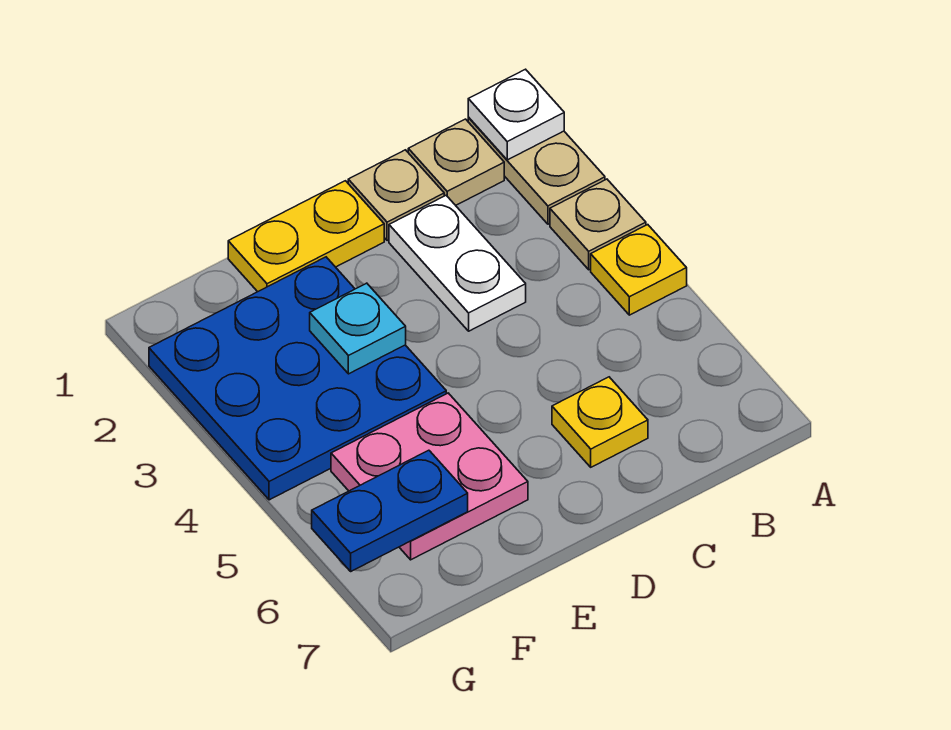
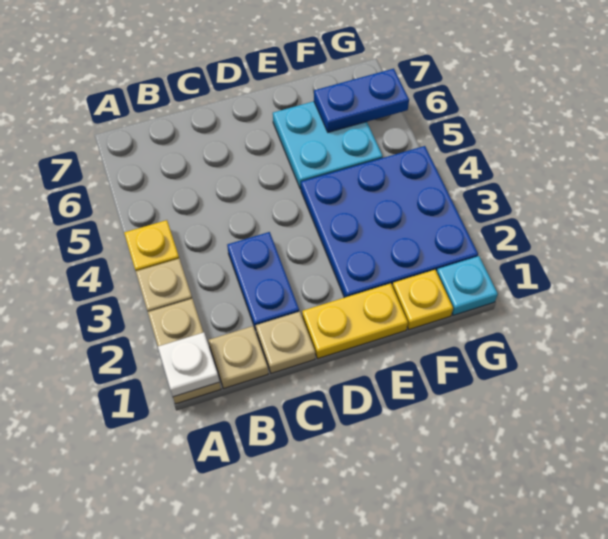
white 1x2 plate [389,195,526,331] -> blue 1x2 plate [227,232,299,330]
yellow 1x1 plate [552,377,648,467] -> yellow 1x1 plate moved to [392,270,453,329]
cyan 1x1 plate [310,283,406,374] -> cyan 1x1 plate moved to [437,256,498,315]
pink 2x2 plate [331,393,528,560] -> cyan 2x2 plate [273,101,383,189]

